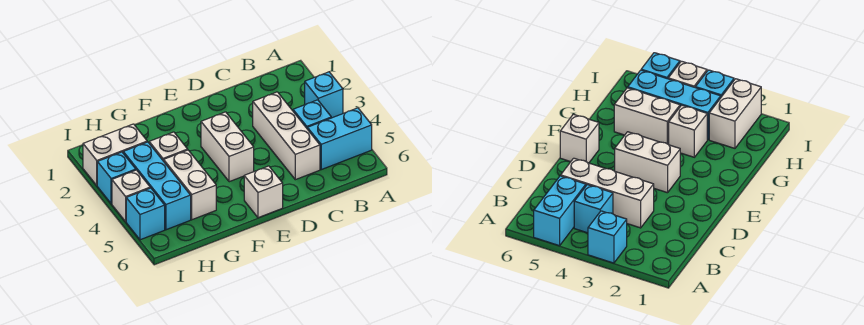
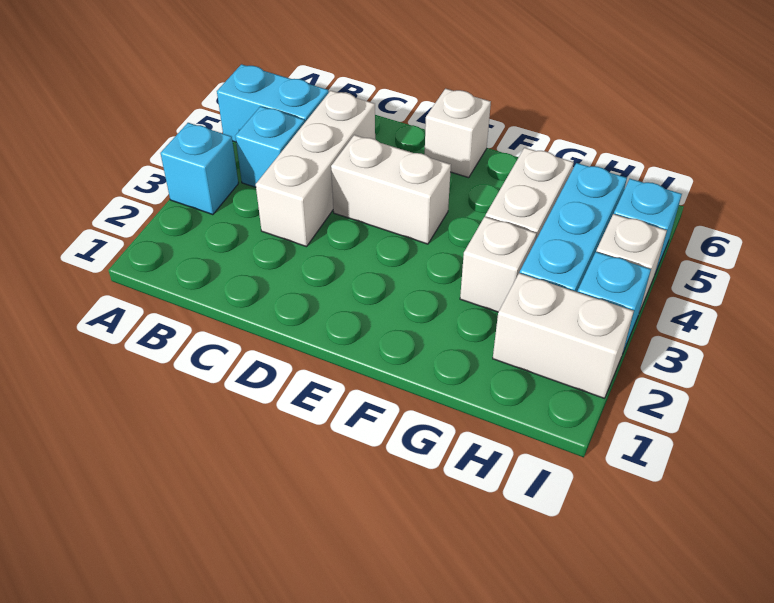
white 1x2 brick [201,112,254,182] -> white 1x2 brick turned to [331,135,451,244]

